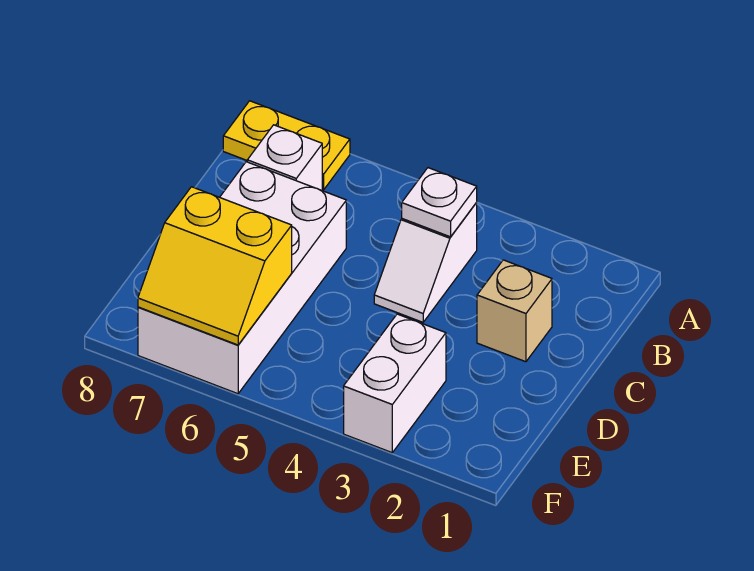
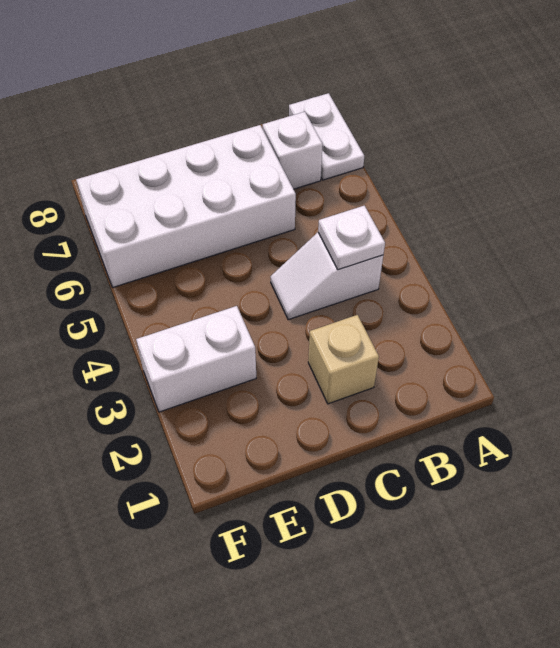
yellow 1x2 plate [223,101,350,190] -> white 1x2 plate [289,93,364,180]
yellow 2x2 slope [138,187,292,345] -> none

